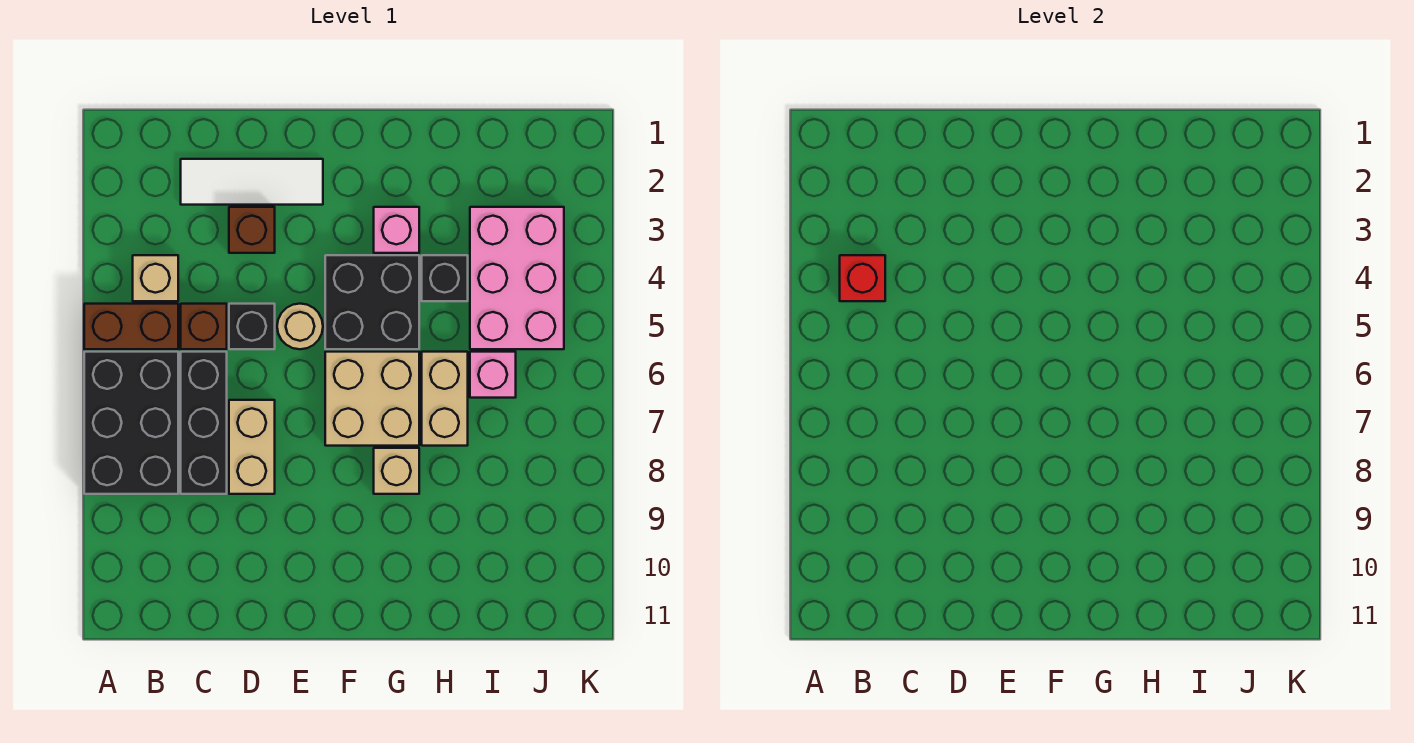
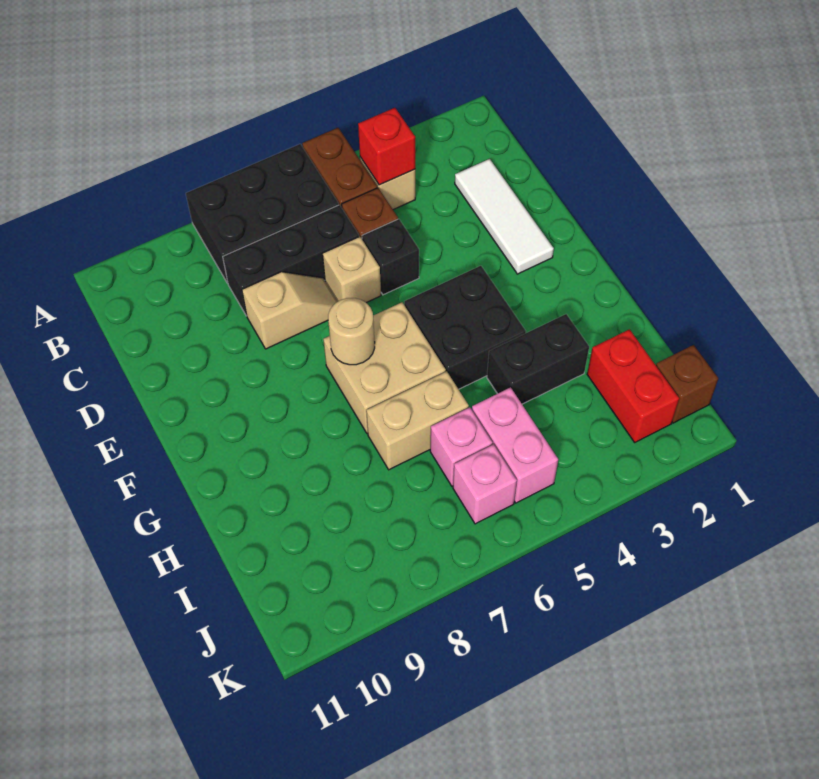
brown 1x1 brick [229,207,275,253] -> brown 1x1 brick moved to [656,345,718,423]
tan 1x2 brick [229,400,275,494] -> tan 1x2 slope [242,272,338,349]
tan 1x1 round brick [277,304,323,349] -> tan 1x1 round brick moved to [328,298,375,365]
pink 1x1 brick [374,207,419,253] -> pink 1x1 brick moved to [453,444,517,524]
tan 1x1 brick [374,448,419,494] -> tan 1x1 brick moved to [323,237,381,303]
black 1x1 brick [422,255,468,301] -> black 1x2 brick [487,314,589,404]
none -> red 1x2 brick [587,329,679,442]
pink 2x3 brick [470,207,564,349] -> pink 1x2 brick [472,387,558,503]

